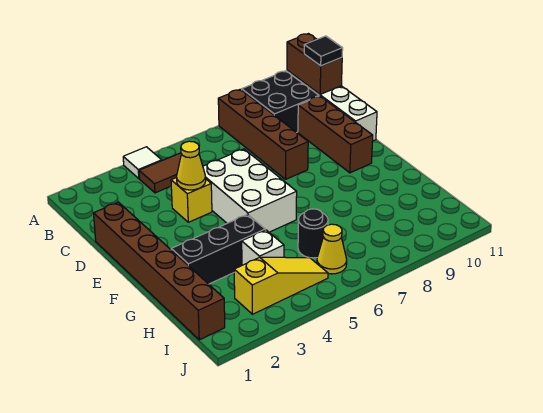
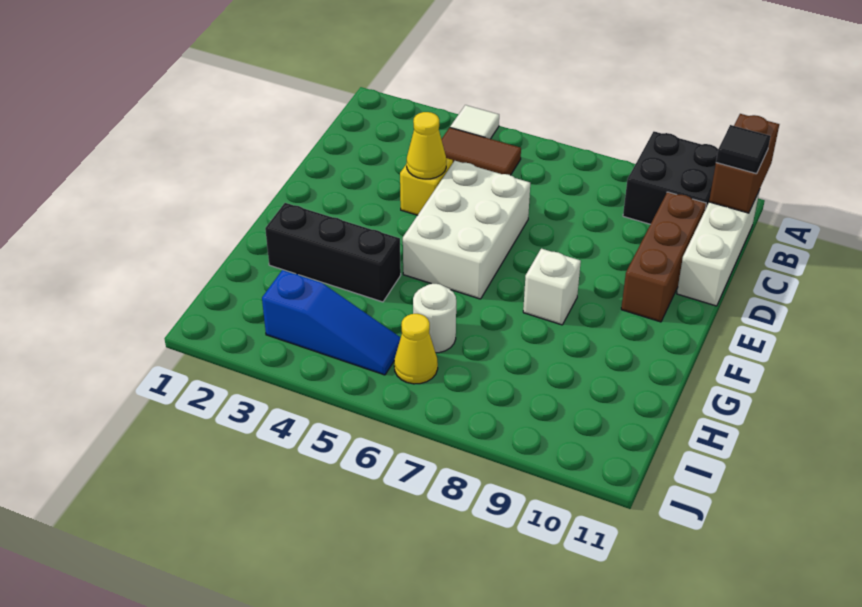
brown 1x4 brick [218,89,308,179] -> none
brown 1x6 brick [94,202,225,340] -> none
white 1x1 brick [242,230,284,265] -> white 1x1 brick moved to [523,249,581,325]
black 1x1 round brick [298,209,328,258] -> white 1x1 round brick [413,284,456,353]
yellow 1x3 slope [234,257,328,314] -> blue 1x3 slope [262,270,401,375]

